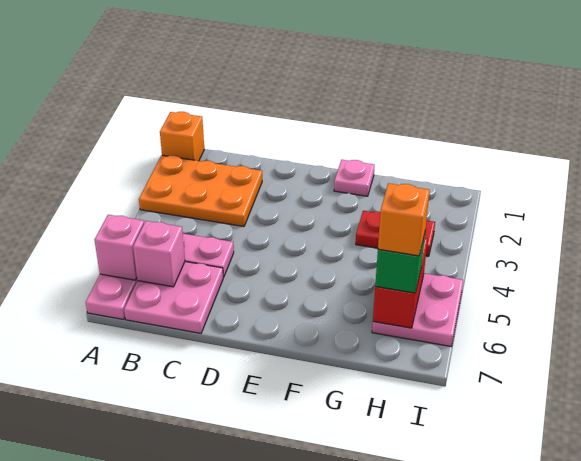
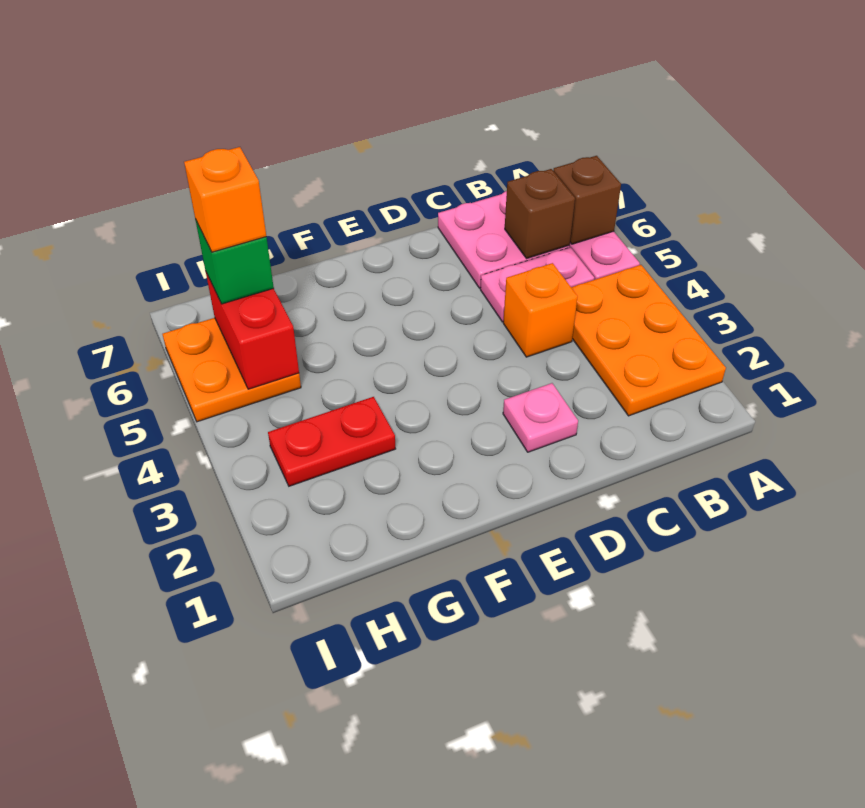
orange 1x1 brick [160,112,204,161] -> orange 1x1 brick moved to [503,263,578,357]
orange 2x3 plate [139,155,262,226] -> orange 2x3 plate turned to [571,265,726,416]
pink 1x1 brick [95,215,144,280] -> brown 1x1 brick [553,156,621,244]
pink 1x1 brick [133,221,185,287] -> brown 1x1 brick [505,169,575,259]
pink 1x1 plate [334,160,375,196] -> pink 1x1 plate moved to [503,383,578,452]
pink 2x2 plate [372,273,463,346] -> orange 2x2 plate [162,318,301,422]

